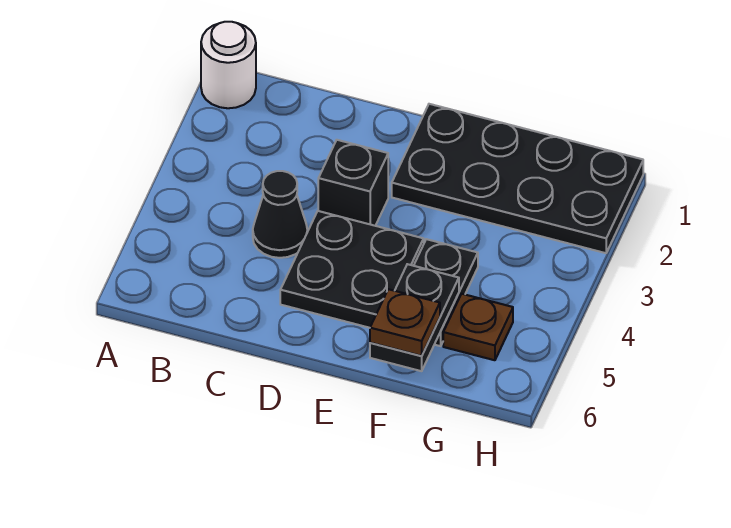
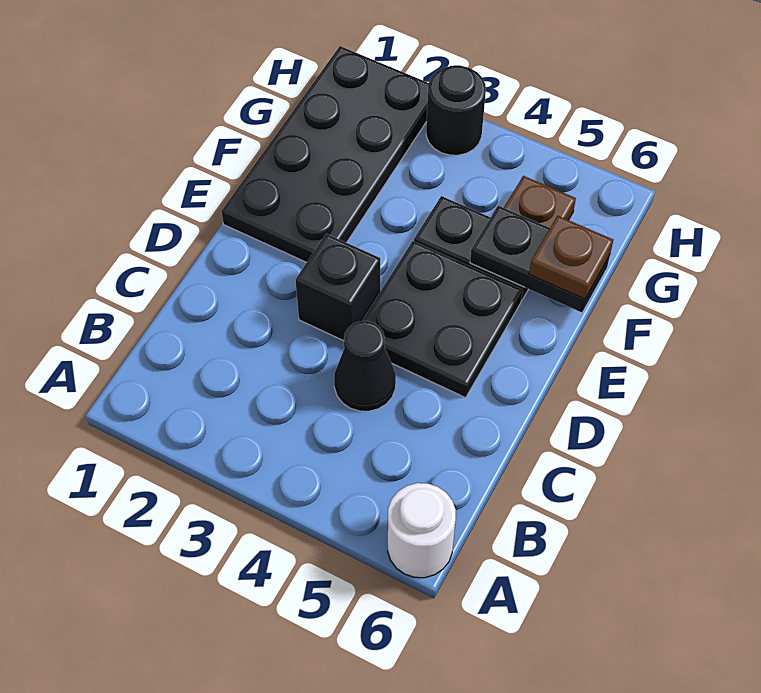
white 1x1 round brick [201,22,256,108] -> white 1x1 round brick moved to [388,483,456,578]
none -> black 1x1 round brick [426,65,486,155]

